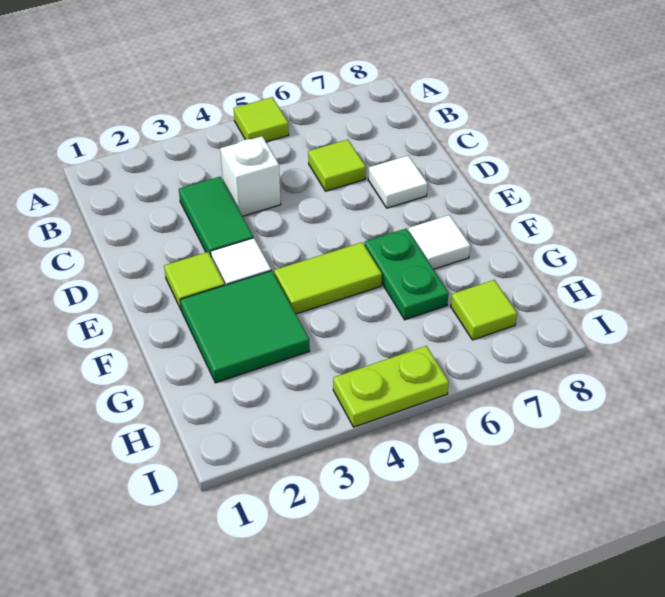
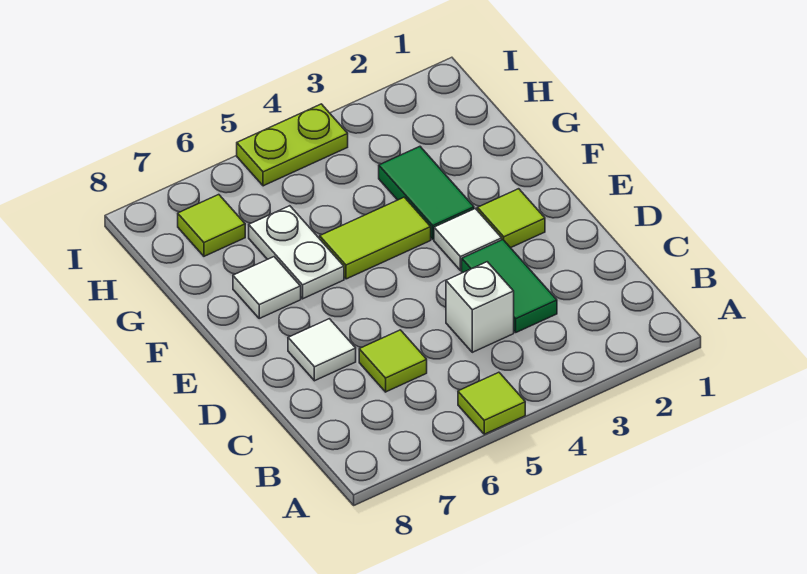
green 2x2 tile [180,271,310,383] -> green 1x2 tile [379,147,474,239]
green 1x2 plate [365,229,449,320] -> white 1x2 plate [249,206,344,299]

